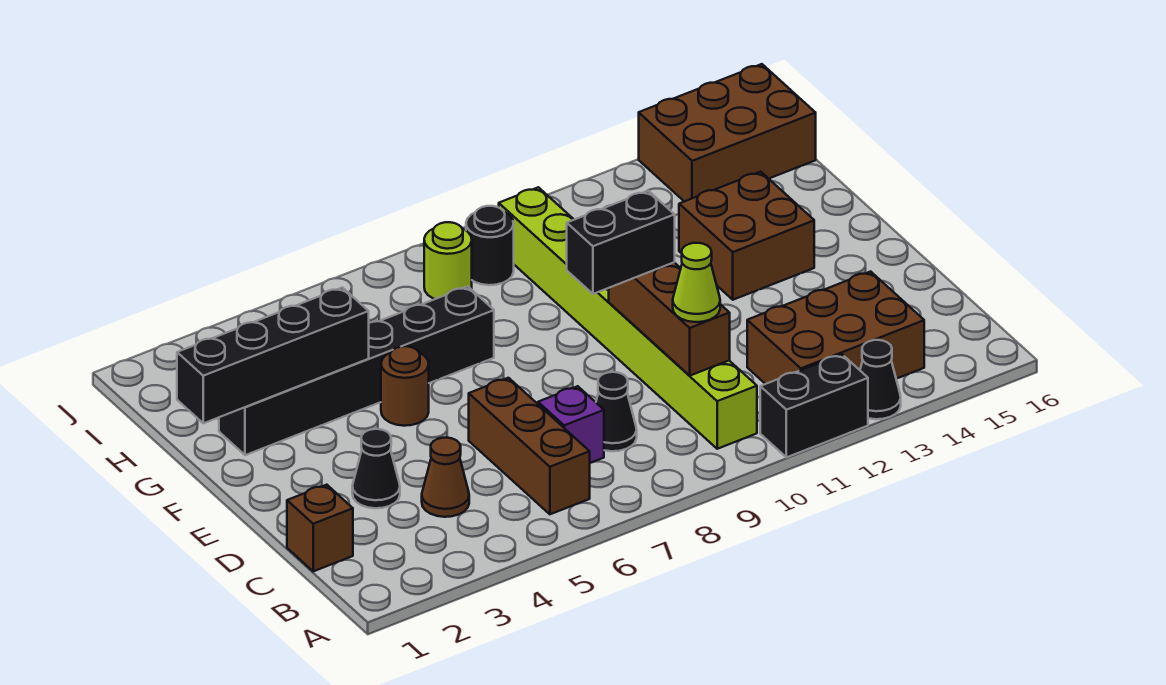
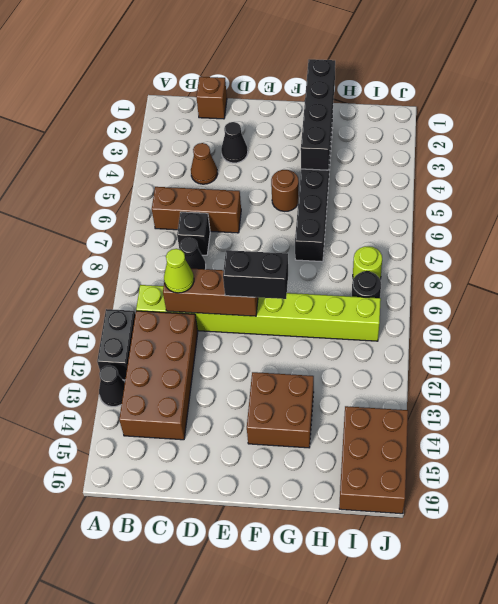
brown 2x3 brick [747,272,924,384] -> brown 2x4 brick [119,311,198,440]
purple 1x1 brick [538,386,604,463] -> black 1x1 brick [177,212,210,255]
black 1x2 brick [567,191,675,294] -> black 1x2 brick turned to [223,250,288,299]

